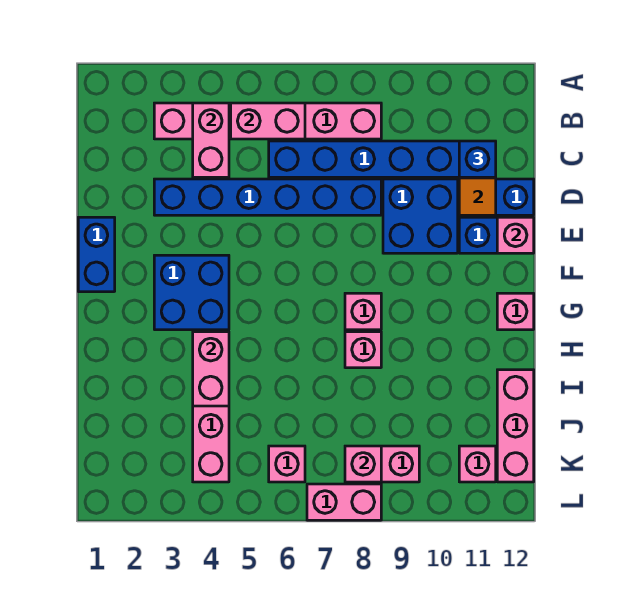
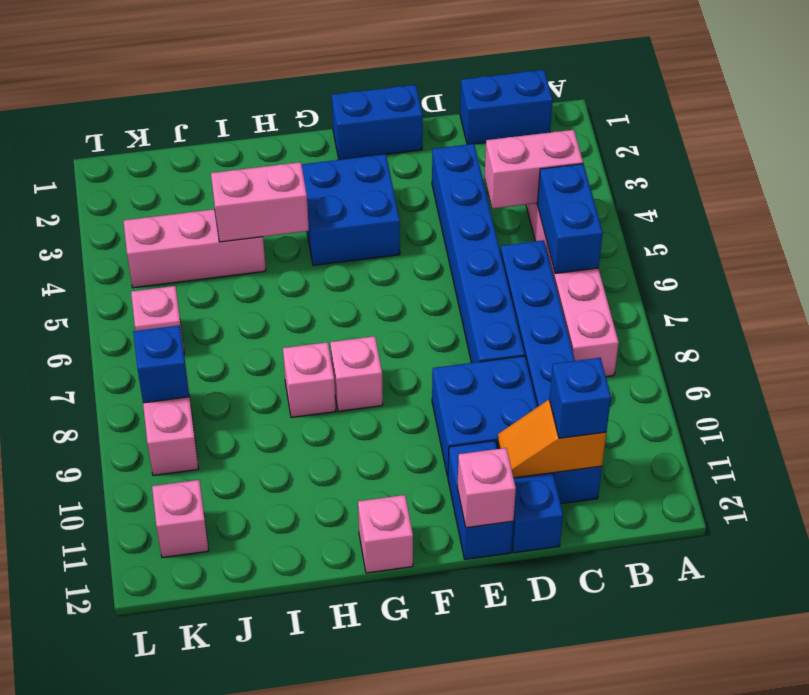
none -> blue 1x2 brick [460,70,553,145]
pink 1x2 brick [231,103,305,139] -> blue 1x2 brick [537,164,603,273]
pink 1x3 brick [497,370,534,482] -> none
pink 1x1 brick [345,446,381,482] -> blue 1x1 brick [133,325,189,403]
pink 1x2 brick [307,484,381,520] -> none

